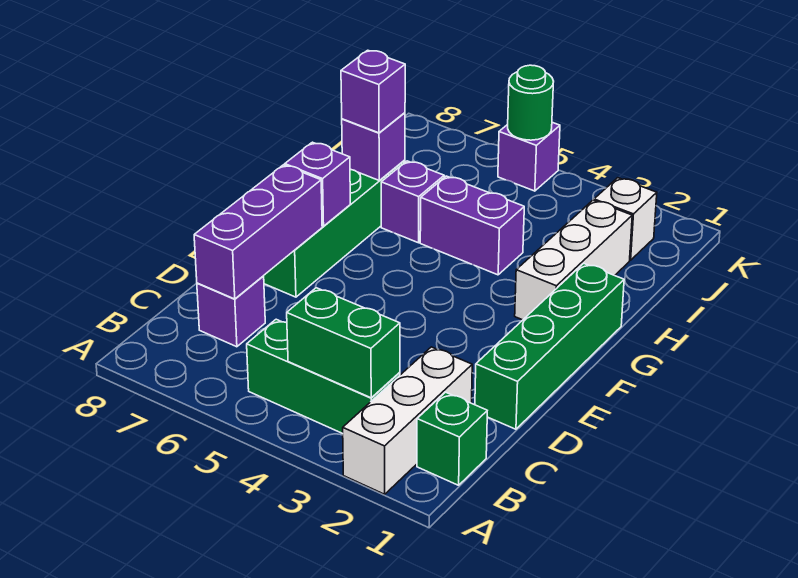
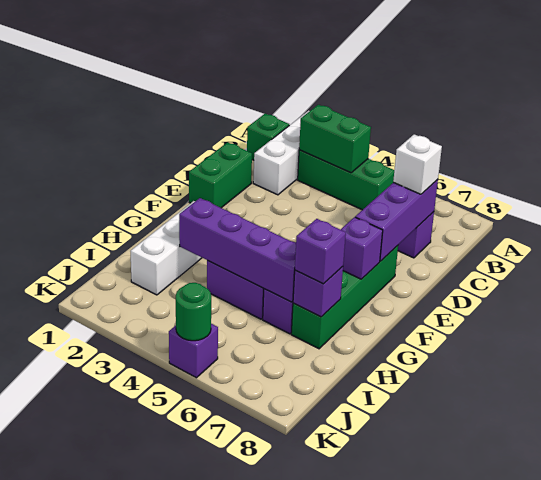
green 1x4 brick [475,263,624,429] -> green 1x2 brick [189,142,252,208]
none -> purple 1x4 brick [179,198,296,302]
white 1x1 brick [594,178,657,260] -> white 1x1 brick moved to [393,134,442,194]

